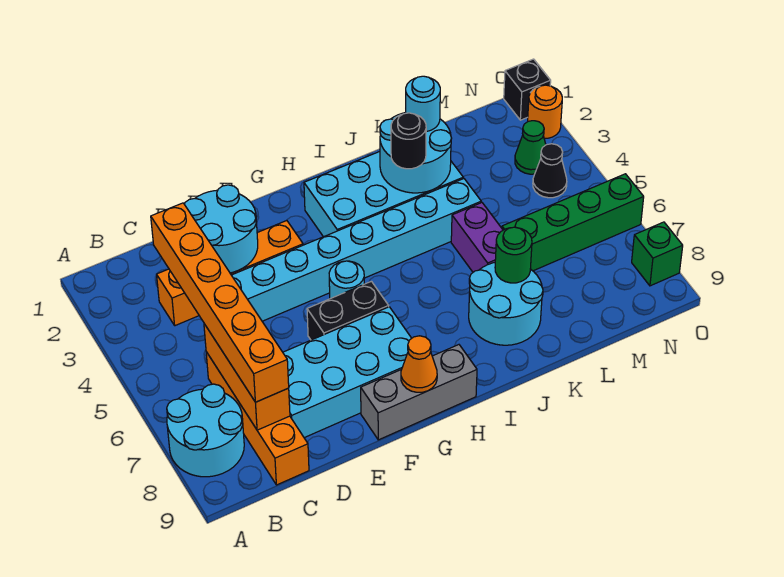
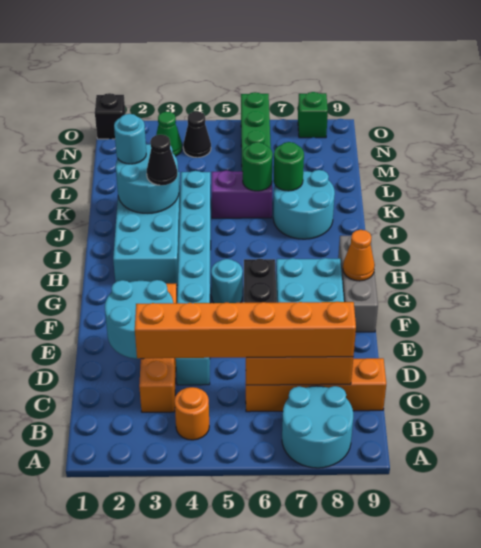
black 1x1 round brick [391,113,426,169] -> black 1x1 cone [147,135,177,185]
none -> green 1x1 round brick [242,142,273,191]
orange 1x1 round brick [528,85,562,139] -> orange 1x1 round brick moved to [175,387,209,440]

